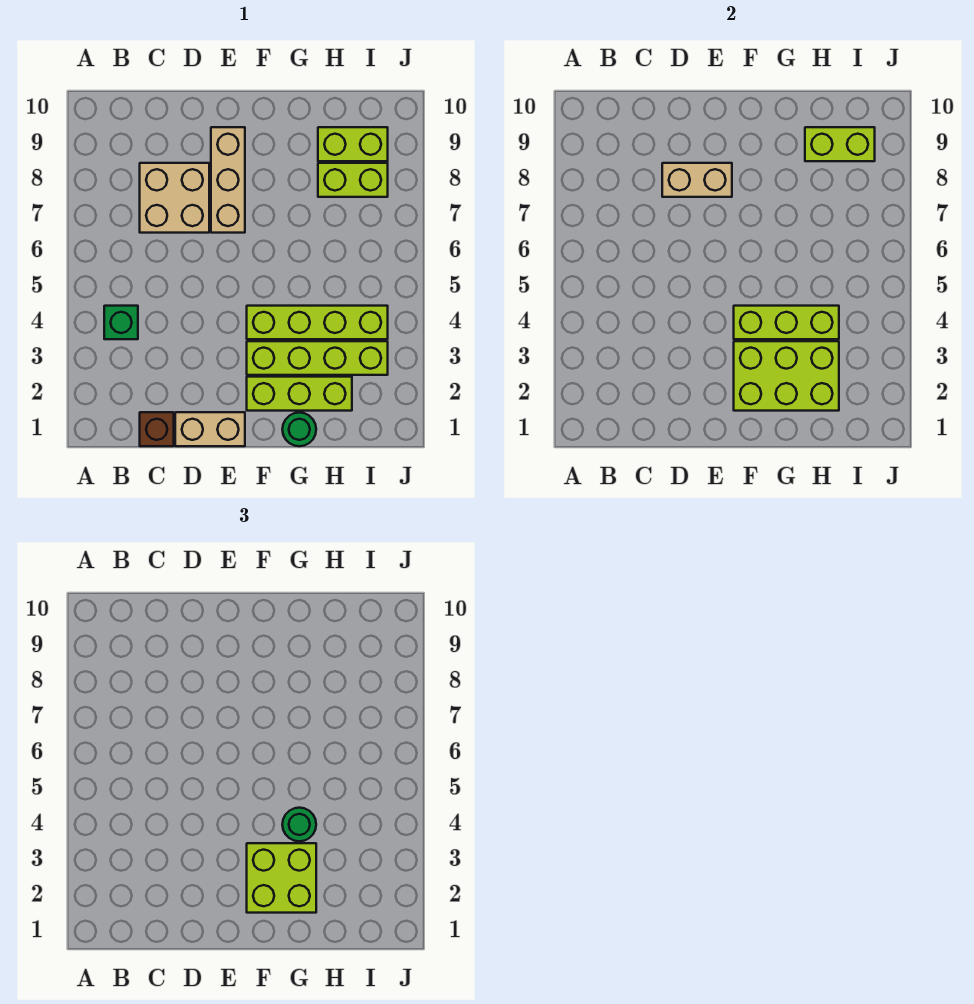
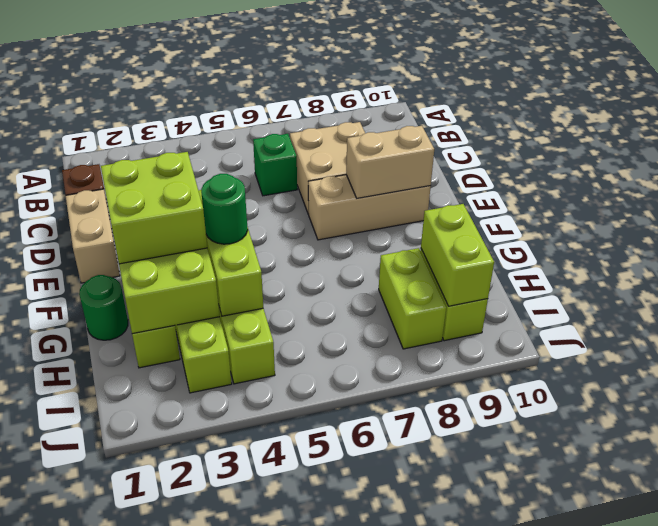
green 1x1 brick [104,306,138,339] -> green 1x1 brick moved to [253,134,297,196]
tan 1x2 brick [662,163,732,197] -> tan 1x2 brick turned to [346,126,434,198]

